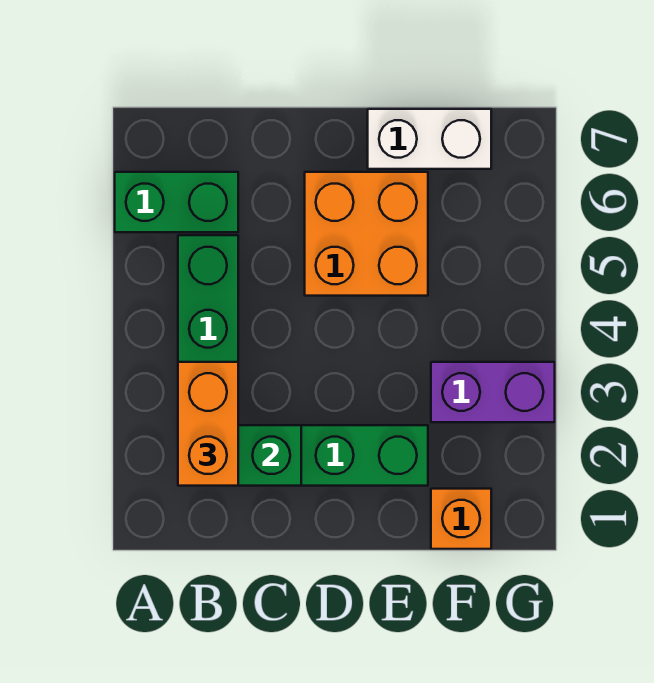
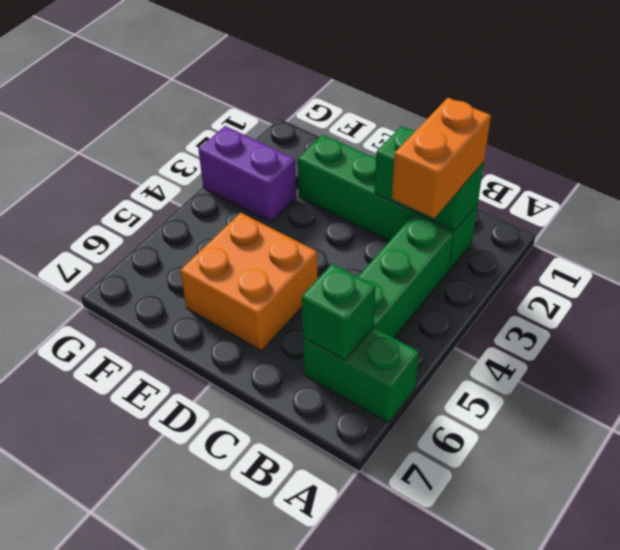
none -> green 1x1 brick [302,264,376,360]
white 1x2 brick [368,109,491,169] -> none
orange 1x1 brick [431,489,491,549] -> none

